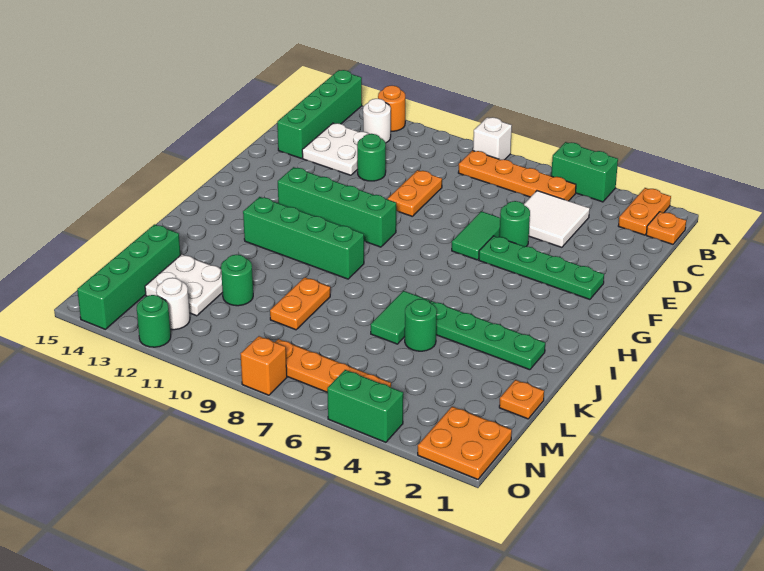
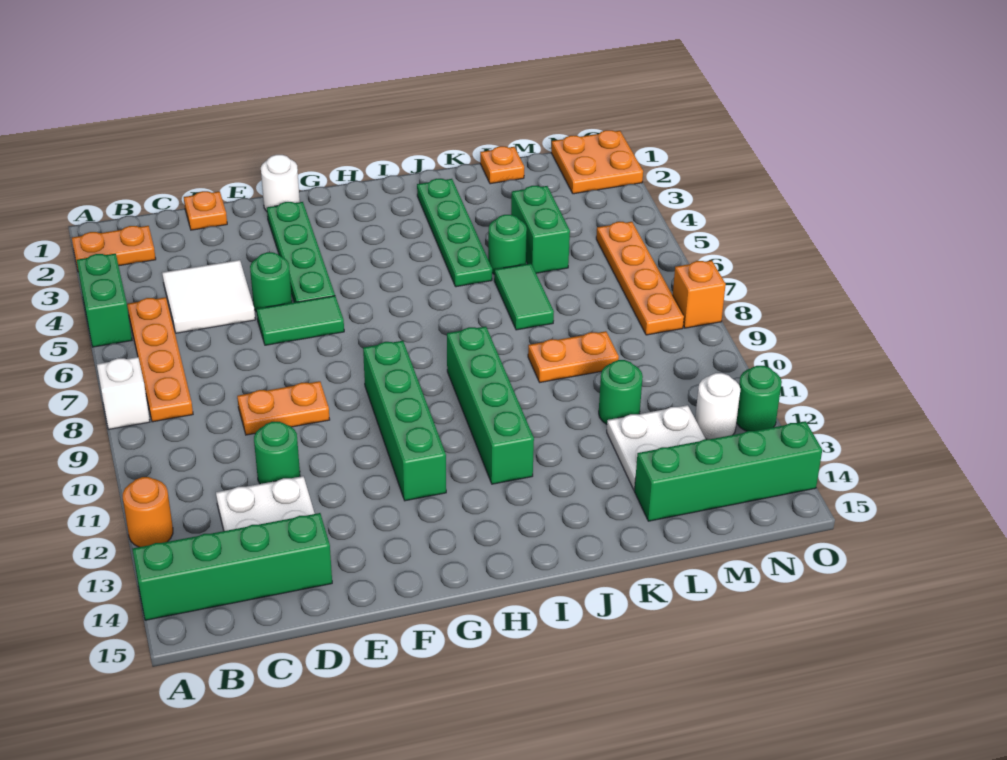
orange 1x1 plate [646,212,686,244] -> orange 1x1 plate moved to [184,191,227,230]
white 1x1 round brick [363,99,391,143] -> white 1x1 round brick moved to [261,155,300,211]
green 1x2 tile [371,291,430,344] -> green 1x2 tile turned to [494,263,554,330]
green 1x2 brick [327,370,403,442] -> green 1x2 brick moved to [511,186,570,273]

